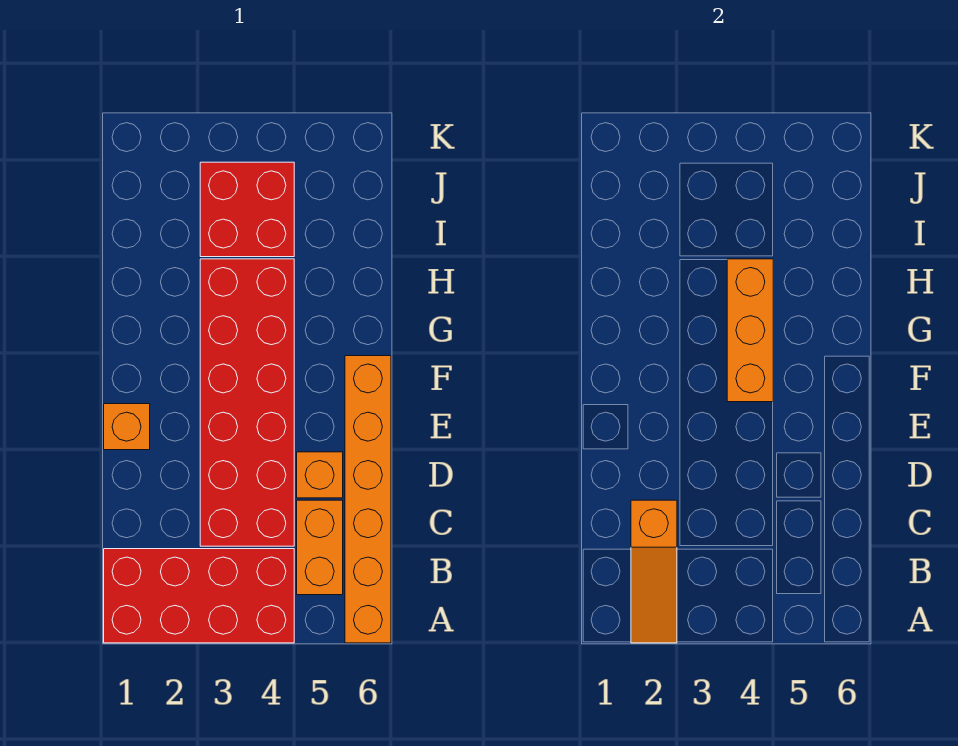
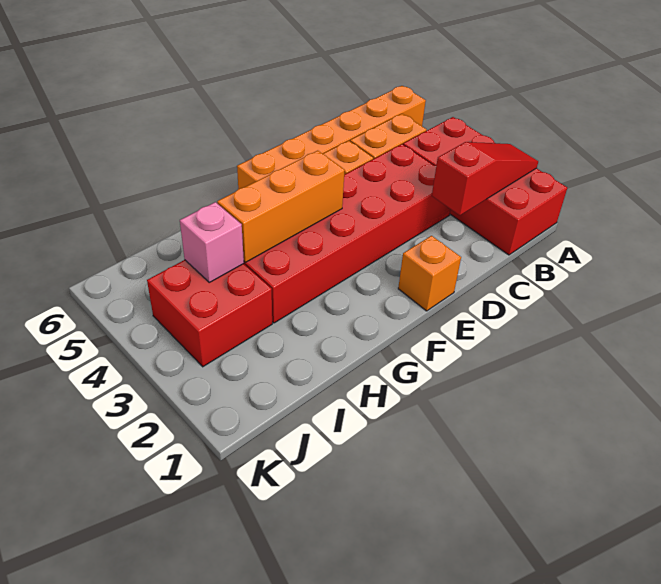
orange 1x3 slope [631,500,677,643] -> red 1x3 slope [432,142,538,215]
none -> pink 1x1 brick [180,202,244,282]

